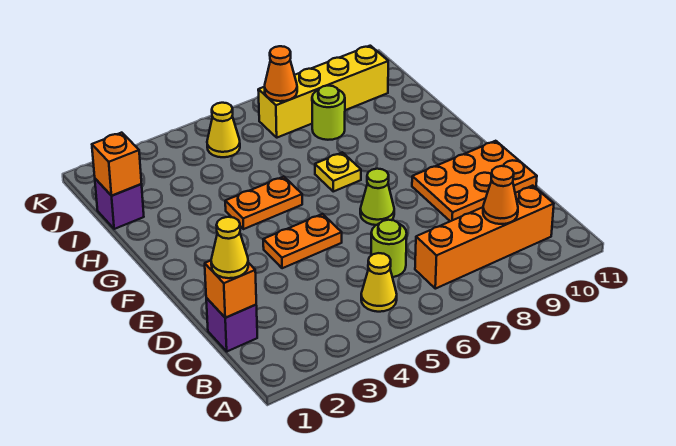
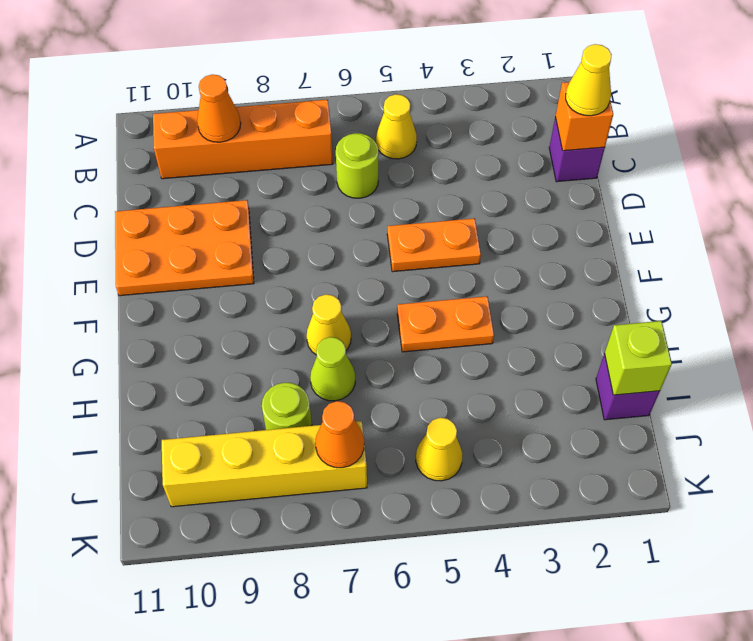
lime 1x1 cone [360,169,394,225] -> lime 1x1 cone moved to [310,337,355,401]
yellow 1x1 plate [315,152,361,191] -> yellow 1x1 cone [306,294,351,354]
orange 1x1 brick [92,133,141,196] -> lime 1x1 brick [604,321,672,395]

